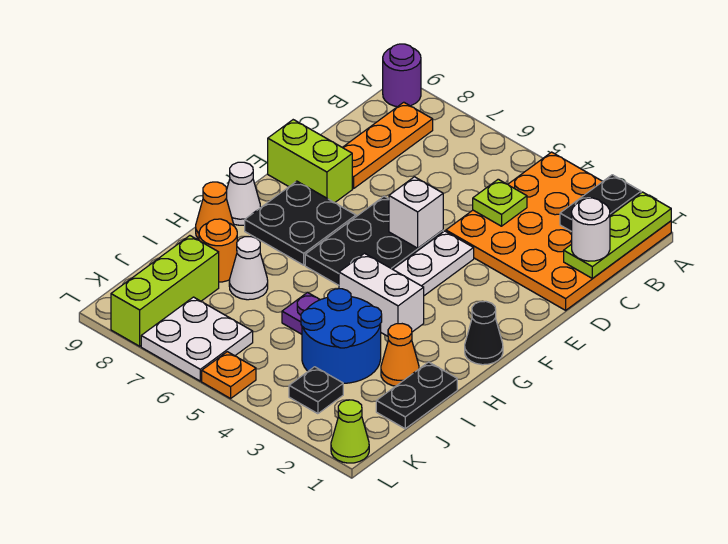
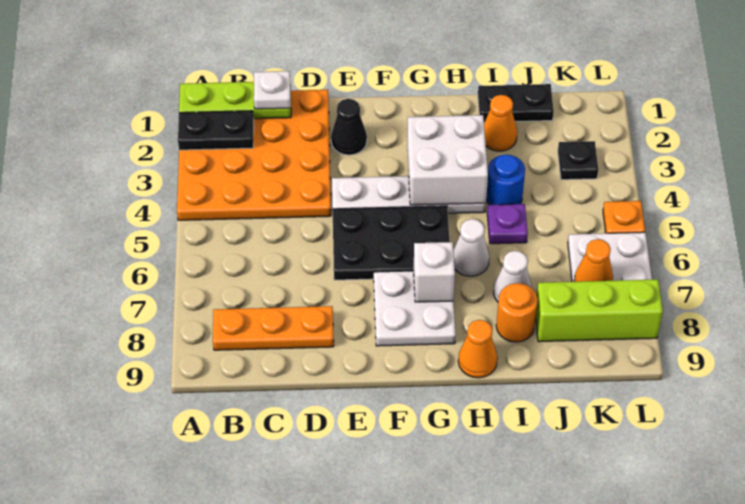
purple 1x1 round brick [383,44,421,107] -> none
white 1x1 round brick [572,198,610,261] -> white 1x1 plate [254,71,291,109]
lime 1x1 plate [473,179,527,226] -> none
white 1x1 brick [389,177,443,248] -> white 1x1 brick moved to [414,242,455,302]
lime 1x2 brick [268,120,352,203] -> none
black 2x2 plate [245,181,356,265] -> white 2x2 plate [374,271,456,346]
black 1x1 cone [465,301,503,365] -> black 1x1 cone moved to [331,99,367,155]
white 1x1 cone [226,162,261,225] -> white 1x1 cone moved to [453,219,489,276]
white 1x2 brick [339,253,424,336] -> white 2x2 brick [407,115,488,205]
blue 2x2 round brick [301,289,382,384] -> blue 1x1 round brick [486,155,525,205]
none -> orange 1x1 cone [574,239,613,282]
lime 1x1 cone [331,400,369,463] -> none

